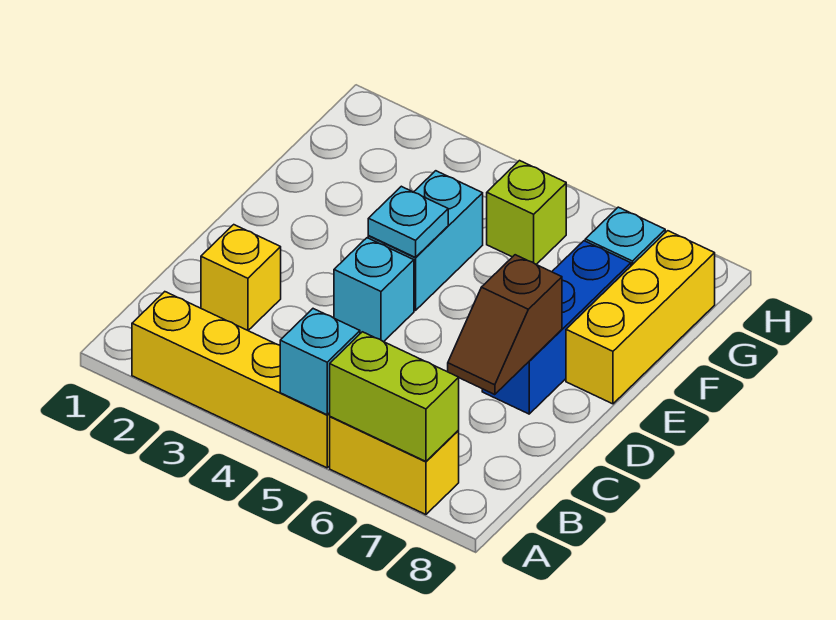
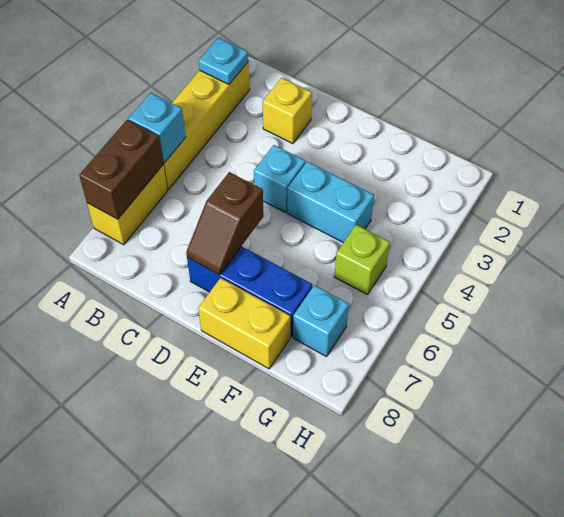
lime 1x2 brick [330,332,459,461] -> brown 1x2 brick [79,120,163,219]
brown 1x2 slope [448,255,562,395] -> brown 1x2 slope turned to [186,172,264,275]
cyan 1x1 plate [368,186,448,257] -> cyan 1x1 plate moved to [199,38,248,84]
yellow 1x3 brick [566,231,715,404] -> yellow 1x2 brick [198,278,290,369]

